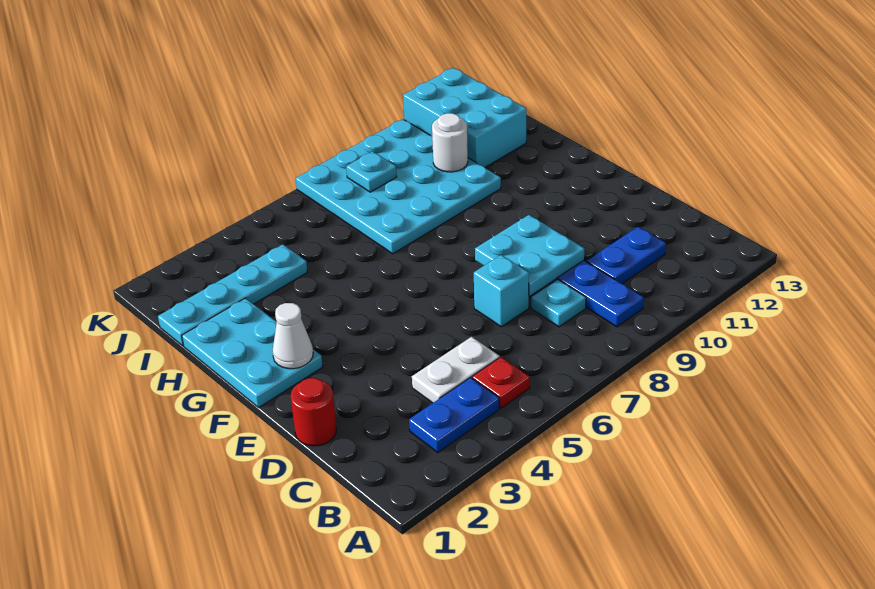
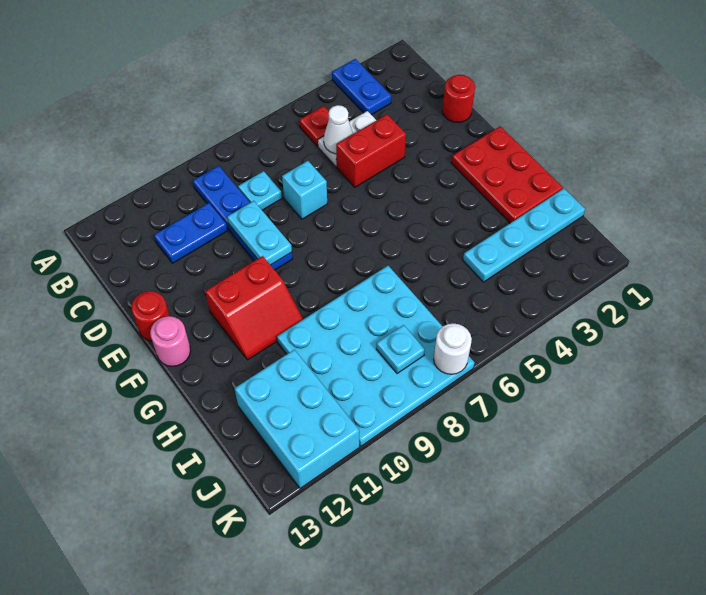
blue 1x2 plate [409,378,499,453] -> blue 1x2 plate turned to [332,59,391,115]
none -> red 1x2 brick [336,115,406,187]
cyan 2x2 plate [475,215,584,295] -> cyan 1x2 plate [227,201,292,265]
none -> red 1x1 round brick [132,291,170,341]
cyan 2x3 plate [182,298,323,408] -> red 2x3 plate [451,126,563,223]
white 1x1 cone [273,303,313,369] -> white 1x1 cone moved to [324,105,353,154]
none -> red 2x2 slope [205,256,303,360]
none -> pink 1x1 round brick [150,316,190,366]
white 1x1 round brick [432,113,468,172] -> white 1x1 round brick moved to [434,324,472,374]

